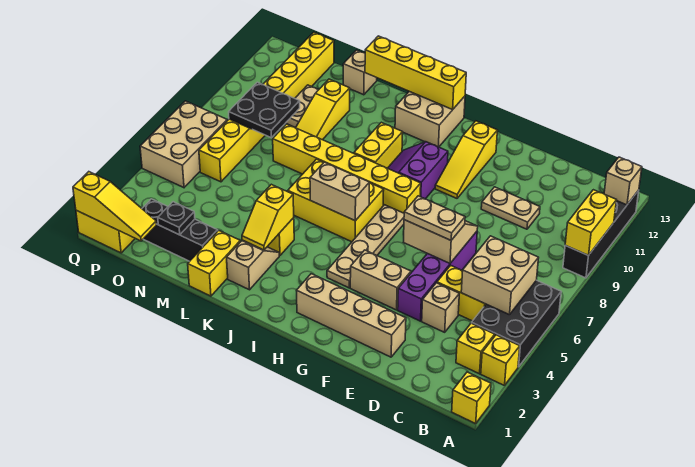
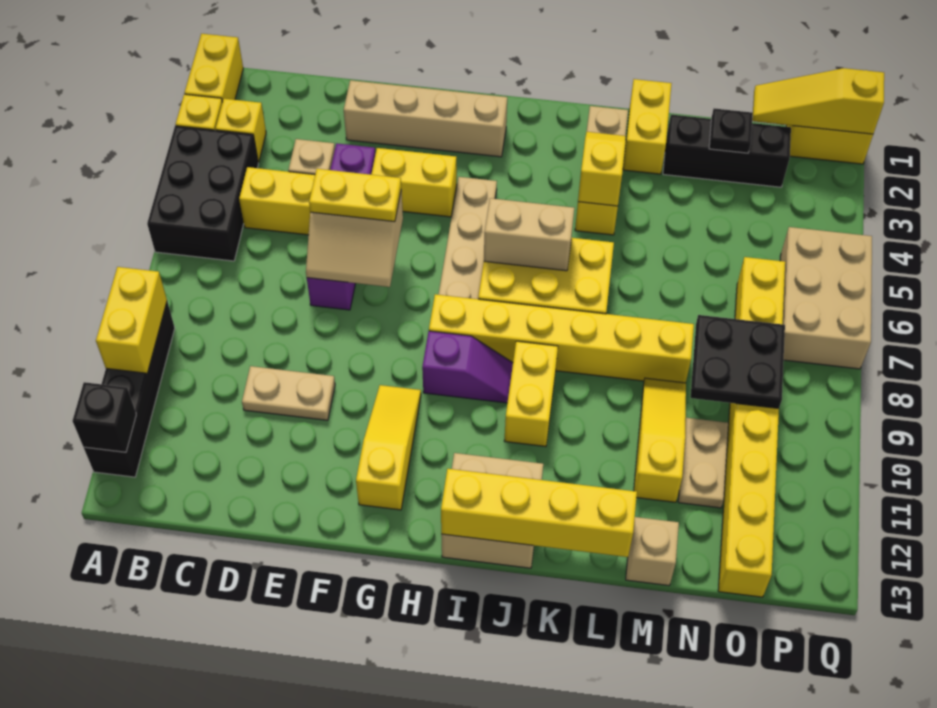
yellow 1x1 brick [452,372,491,424] -> yellow 1x2 brick [185,34,243,102]
tan 1x1 brick [604,157,642,205] -> black 1x1 brick [73,382,136,452]
tan 2x2 brick [461,236,538,315] -> none
tan 1x2 plate [404,196,465,240] -> yellow 1x2 plate [309,169,401,222]
tan 1x2 brick [350,250,411,310] -> yellow 1x2 brick [371,148,457,217]
purple 2x2 slope [388,142,448,199] -> purple 1x2 slope [422,331,513,403]

